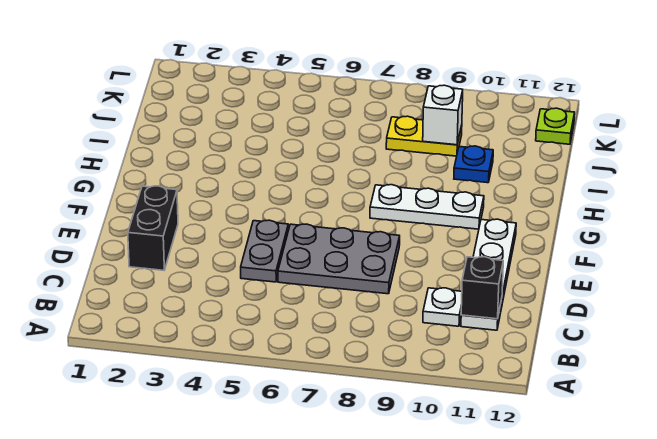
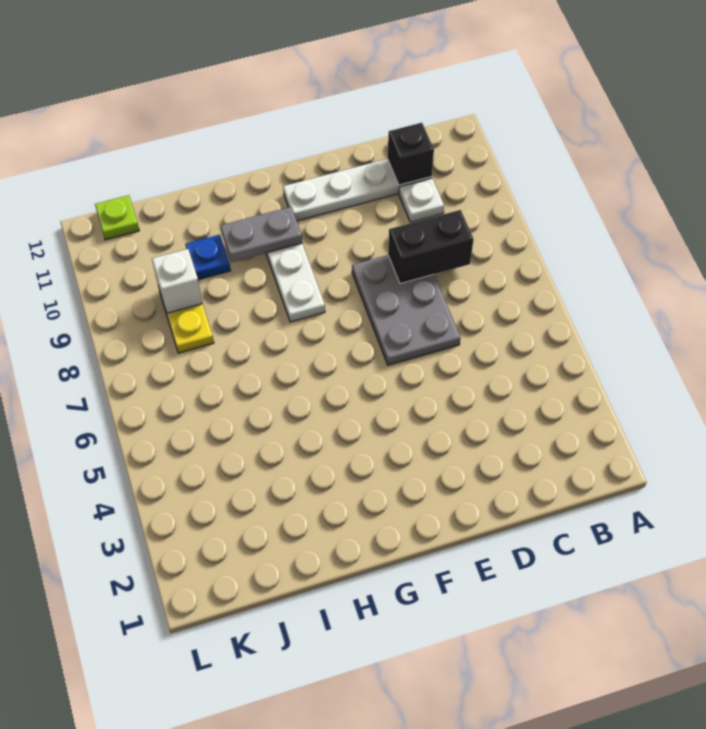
black 1x2 brick [128,186,178,270] -> black 1x2 brick moved to [388,210,474,284]
grey 1x2 plate [241,220,288,282] -> grey 1x2 plate moved to [221,207,302,262]

